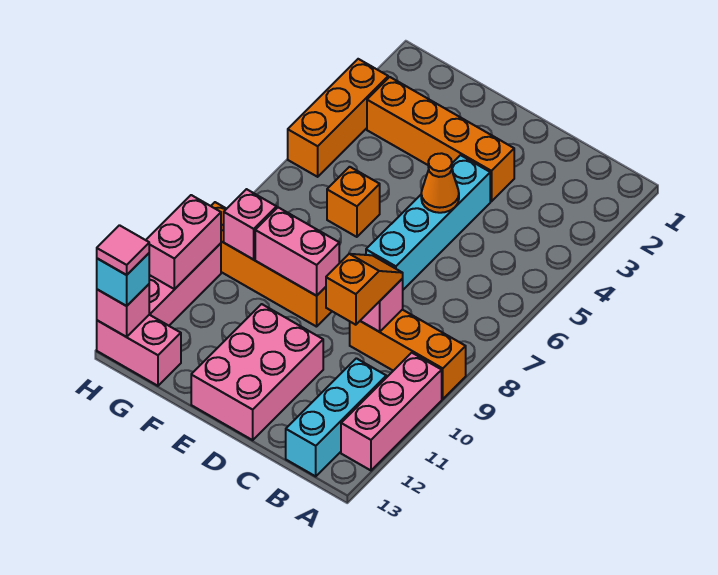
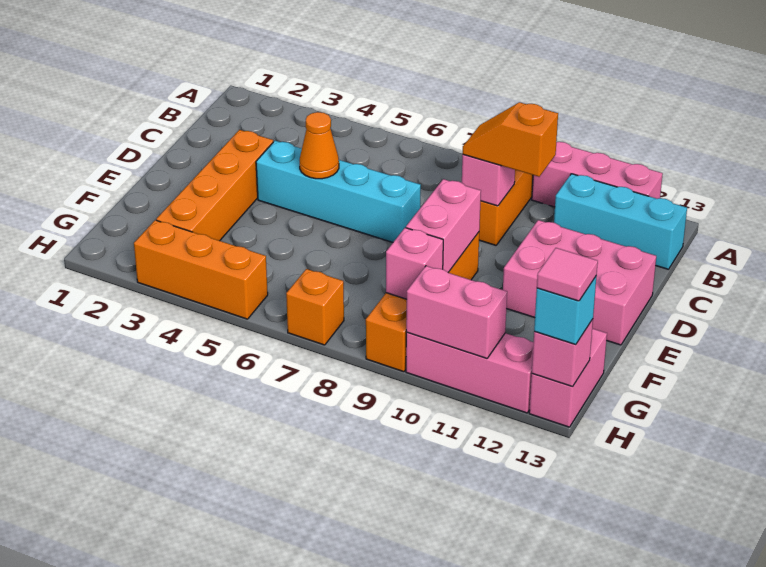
orange 1x1 brick [327,167,380,237] -> orange 1x1 brick moved to [286,269,344,345]

